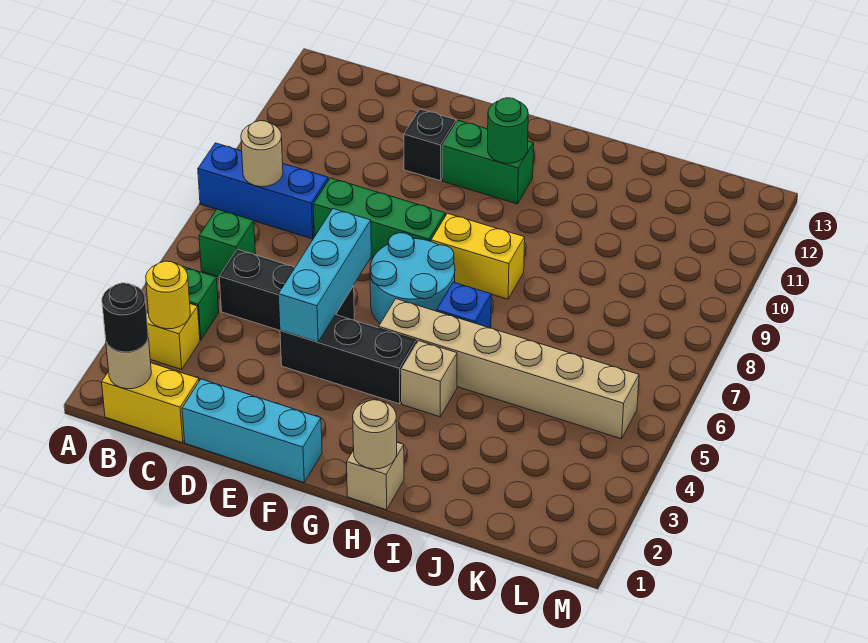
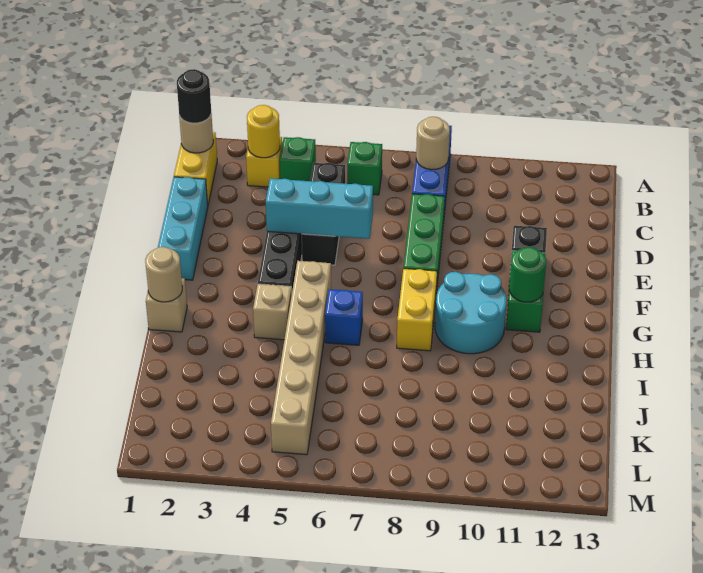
cyan 2x2 round brick [370,233,455,323] -> cyan 2x2 round brick moved to [435,272,507,354]

